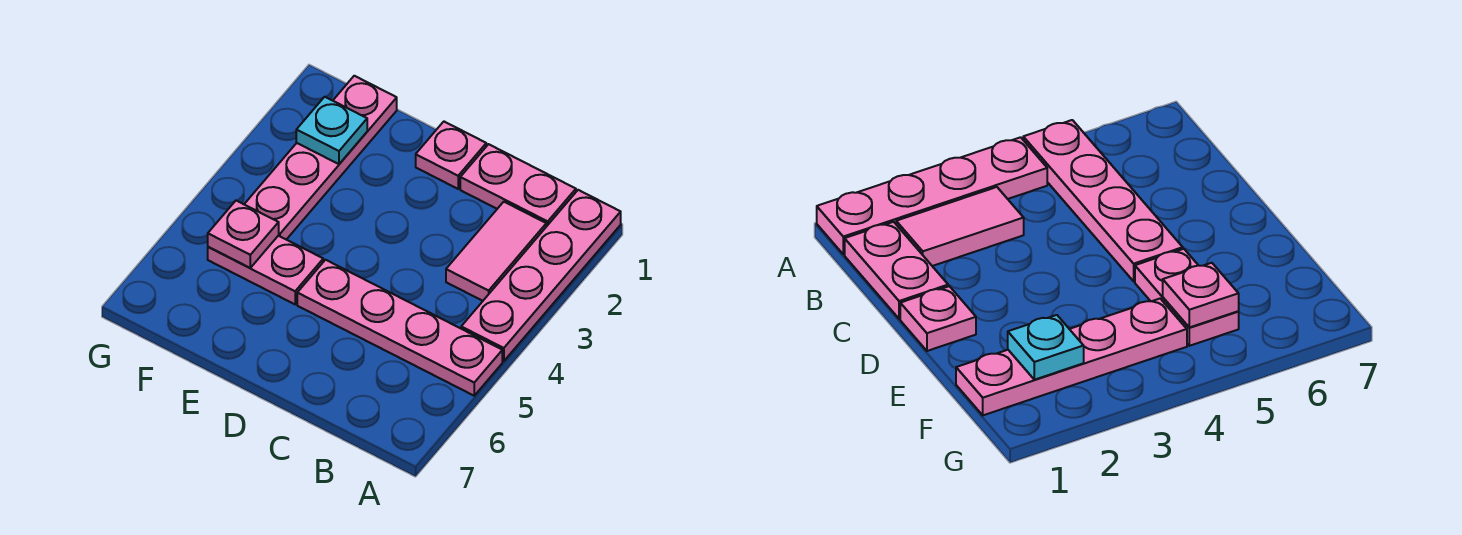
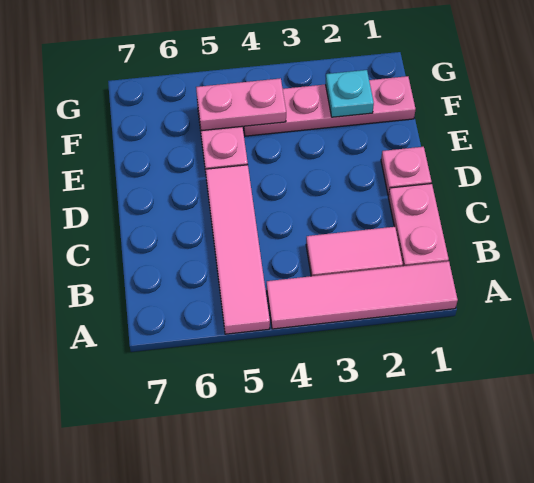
pink 1x4 plate [461,190,621,361] -> pink 1x4 tile [267,261,458,329]
pink 1x4 plate [297,260,502,396] -> pink 1x4 tile [206,165,270,334]
pink 1x1 plate [208,201,279,268] -> pink 1x2 plate [196,78,286,131]

